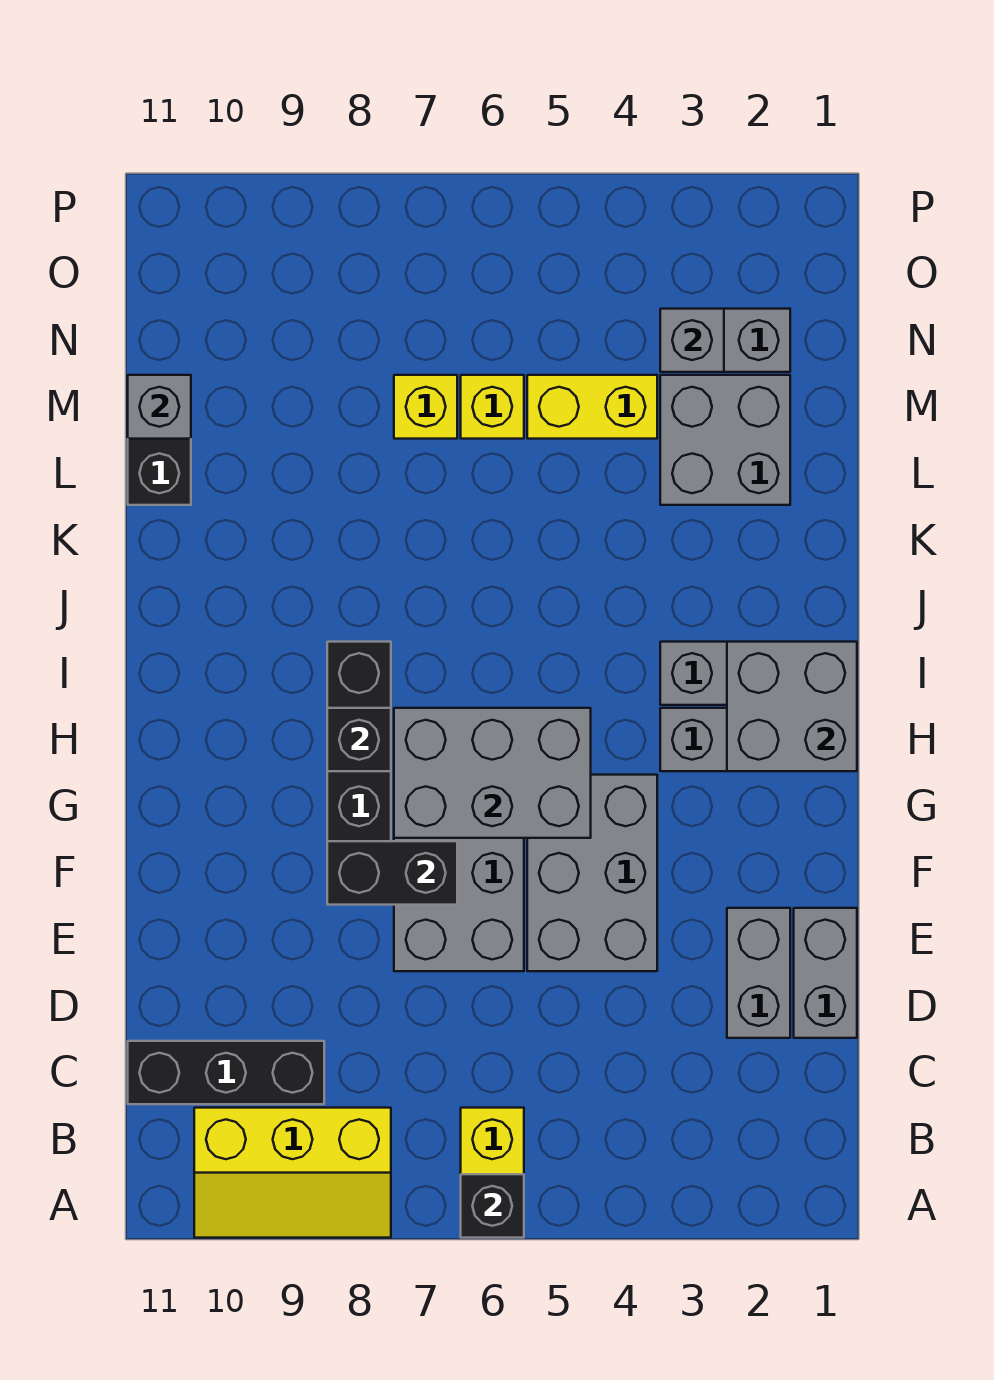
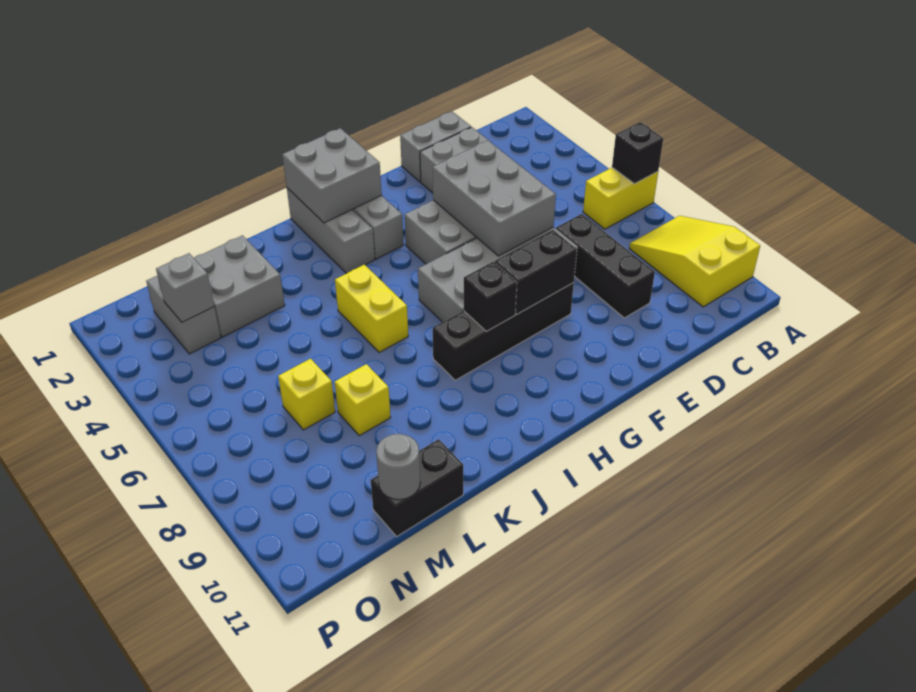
yellow 2x3 slope [194,1108,391,1238] -> yellow 2x3 slope turned to [629,216,760,307]
black 1x3 brick [128,1041,324,1104] -> black 1x3 brick moved to [556,214,655,318]
black 1x2 brick [327,841,457,905] -> black 1x2 brick turned to [495,230,577,314]
grey 2x3 brick [394,708,591,838] -> grey 2x3 brick moved to [433,140,556,256]
yellow 1x2 brick [527,375,657,439] -> yellow 1x2 brick moved to [335,265,408,352]
yellow 1x1 brick [461,375,524,439] -> yellow 1x1 brick moved to [335,364,391,436]
grey 1x1 brick [128,375,191,439] -> grey 1x1 round brick [376,434,420,500]

